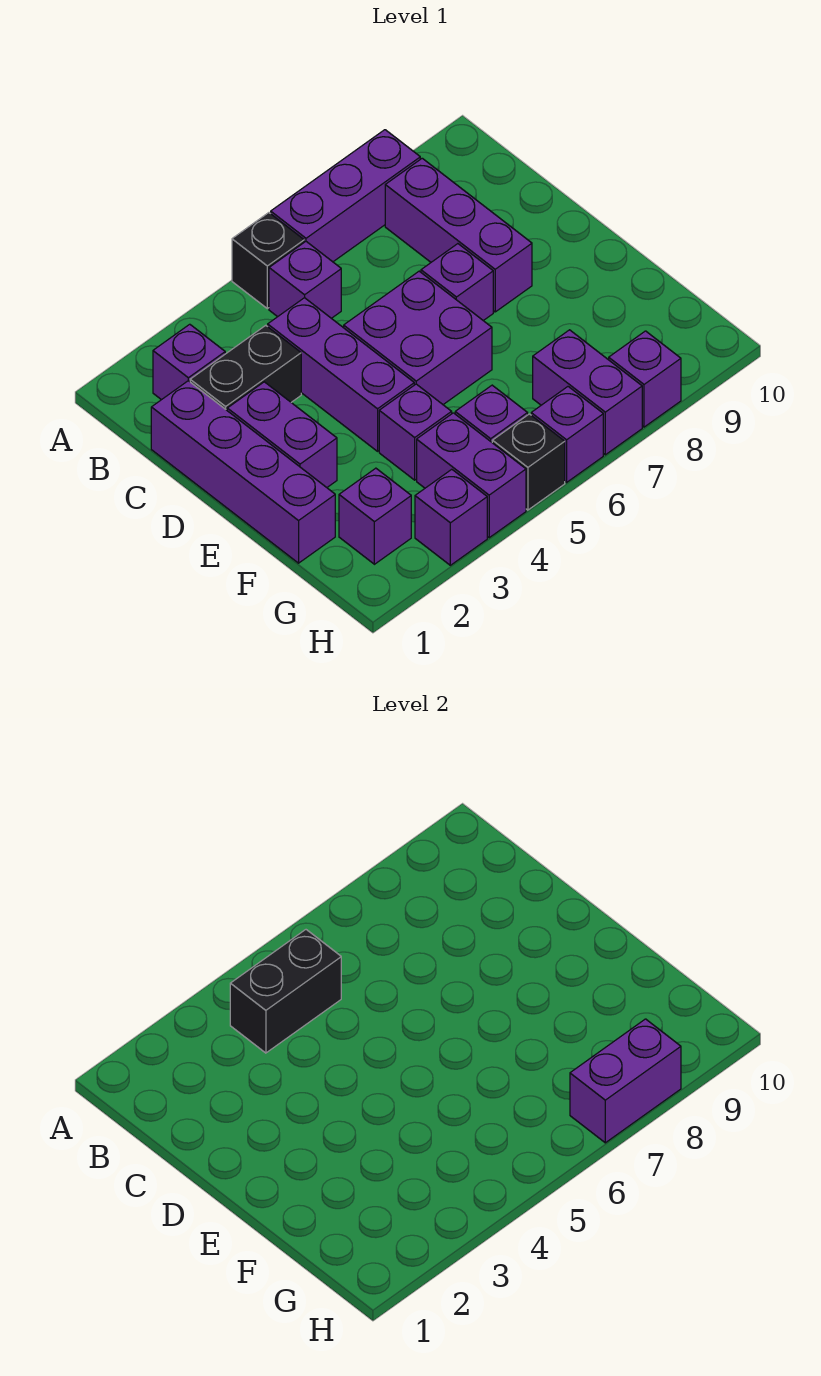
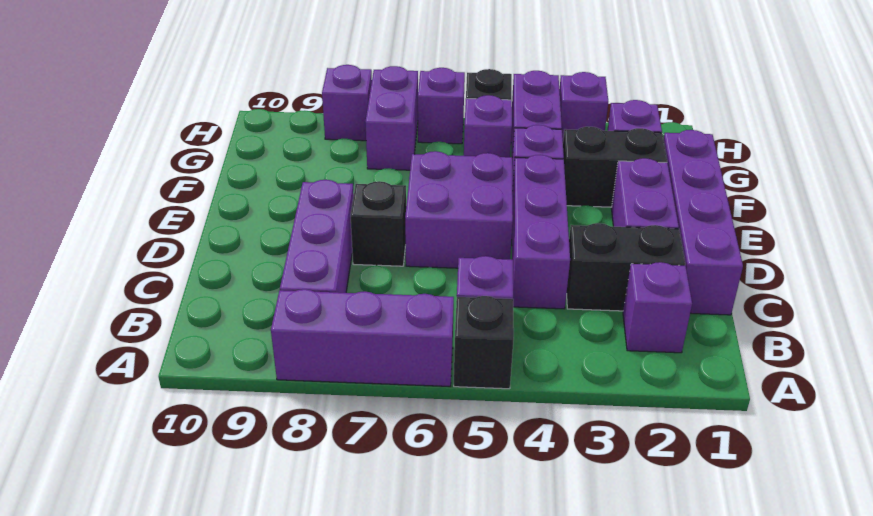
black 1x2 brick [230,930,341,1053] -> black 1x2 brick moved to [563,127,667,207]
purple 1x1 brick [421,244,493,321] -> black 1x1 brick [351,181,406,266]
purple 1x2 brick [570,1019,681,1143] -> none

